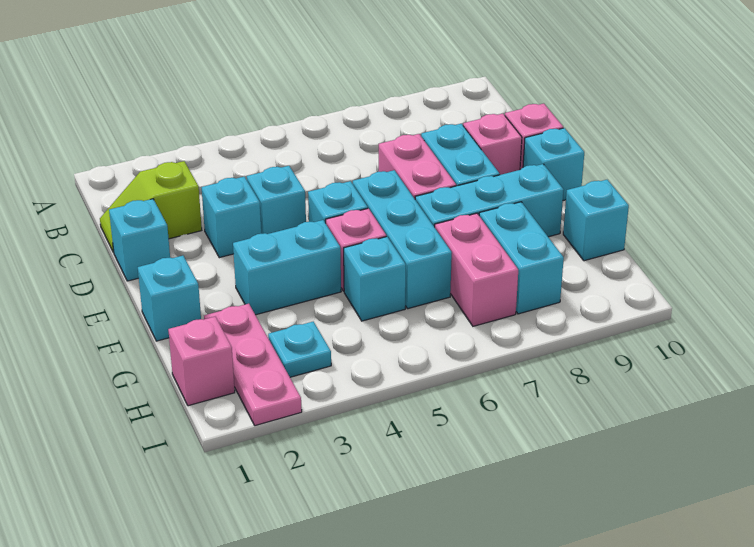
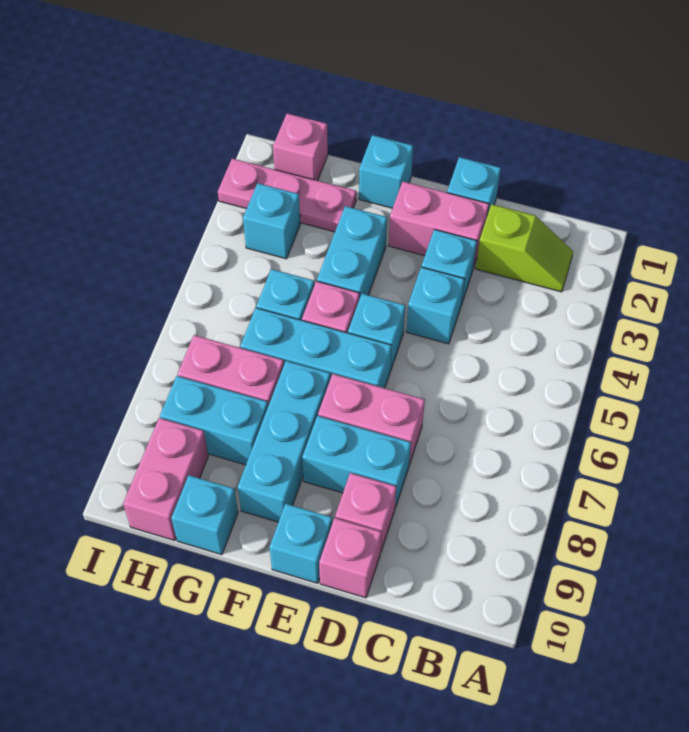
lime 1x2 slope [100,161,202,252] -> lime 1x2 slope turned to [476,204,573,292]
none -> pink 1x2 brick [389,182,489,268]
cyan 1x1 plate [268,322,331,377] -> cyan 1x1 brick [243,183,300,259]
none -> pink 1x2 brick [123,418,208,540]

